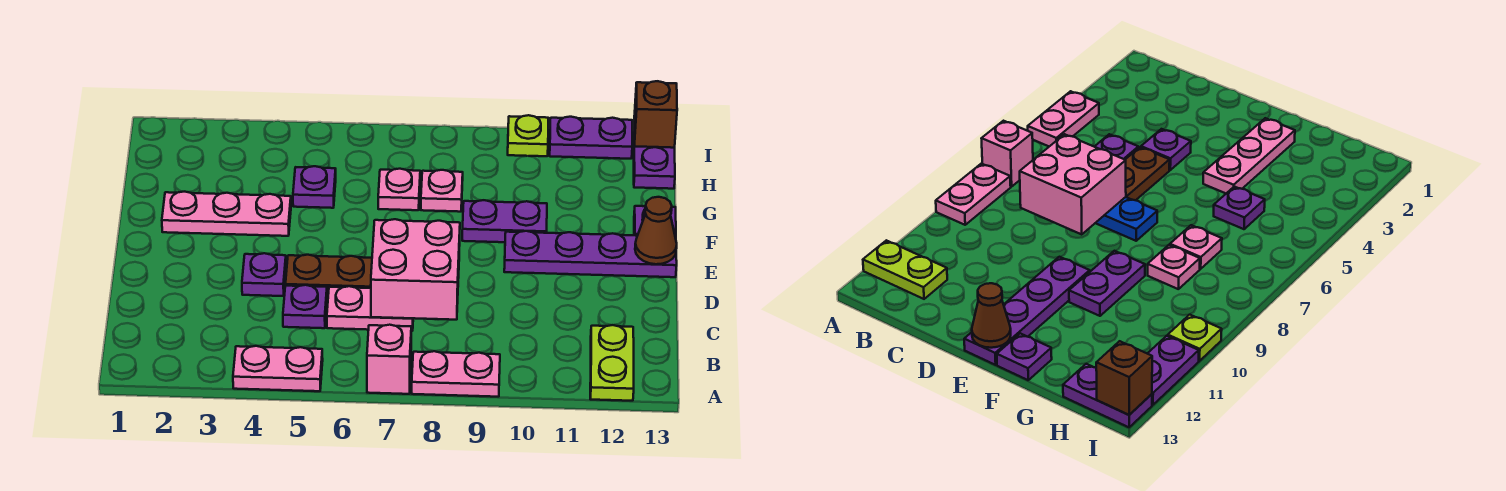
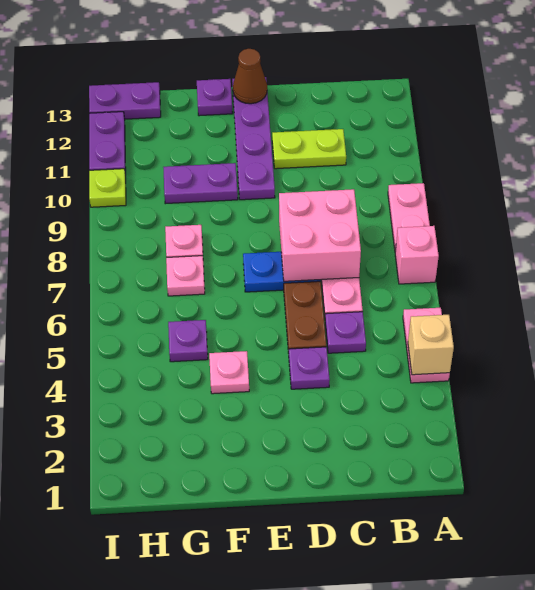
none -> tan 1x1 brick [408,315,454,375]
lime 1x2 plate [590,325,634,401] -> lime 1x2 plate moved to [272,129,346,169]
pink 1x3 plate [162,192,291,236] -> pink 1x1 plate [209,351,249,394]
purple 1x2 plate [462,200,547,242] -> purple 1x2 plate turned to [163,163,238,204]
brown 1x1 brick [634,81,677,148] -> none

